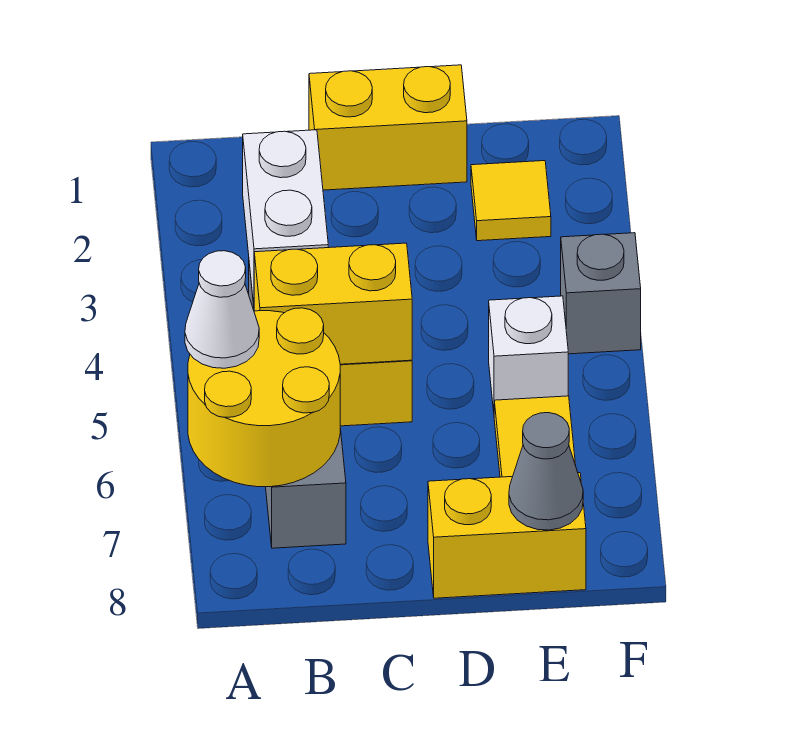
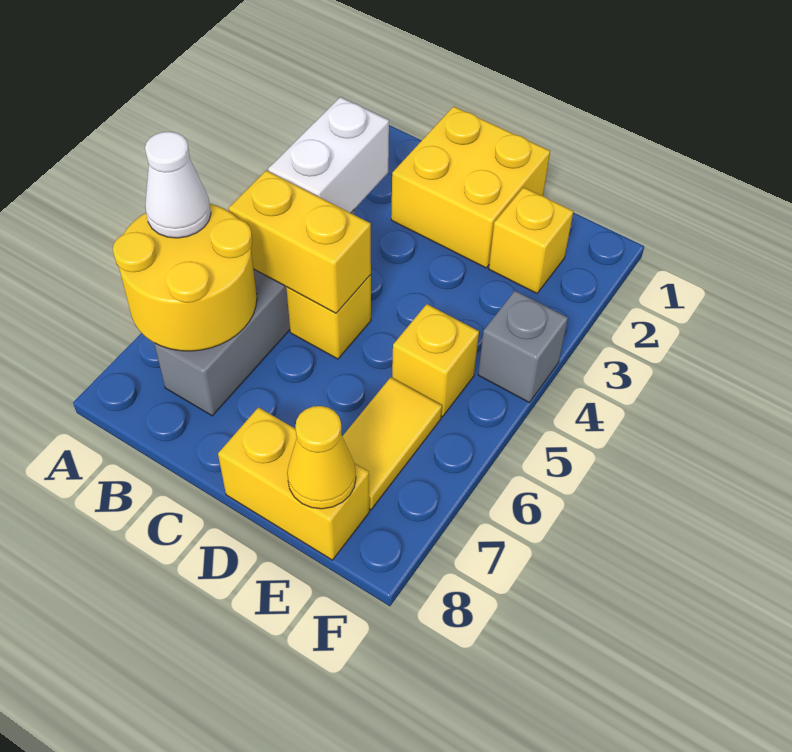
yellow 1x2 brick [309,65,467,190] -> yellow 2x2 brick [391,106,550,268]
yellow 1x1 tile [471,161,551,241] -> yellow 1x1 brick [489,187,573,293]
white 1x1 brick [489,296,568,411] -> yellow 1x1 brick [392,304,479,417]
grey 1x1 cone [509,413,583,530] -> yellow 1x1 cone [287,406,356,509]

